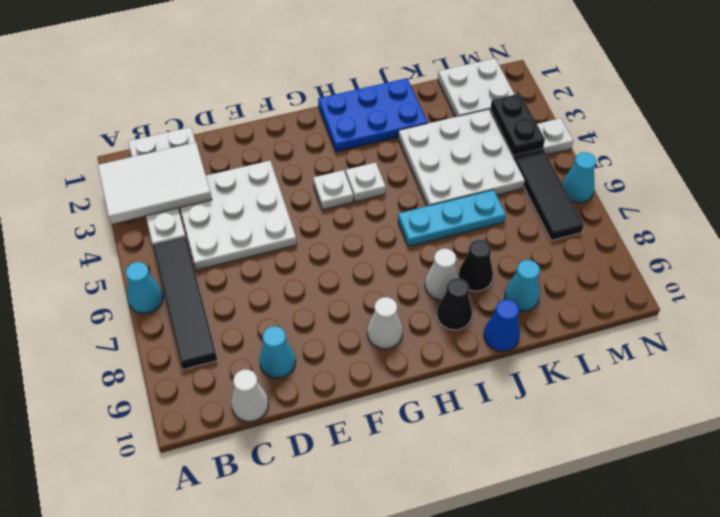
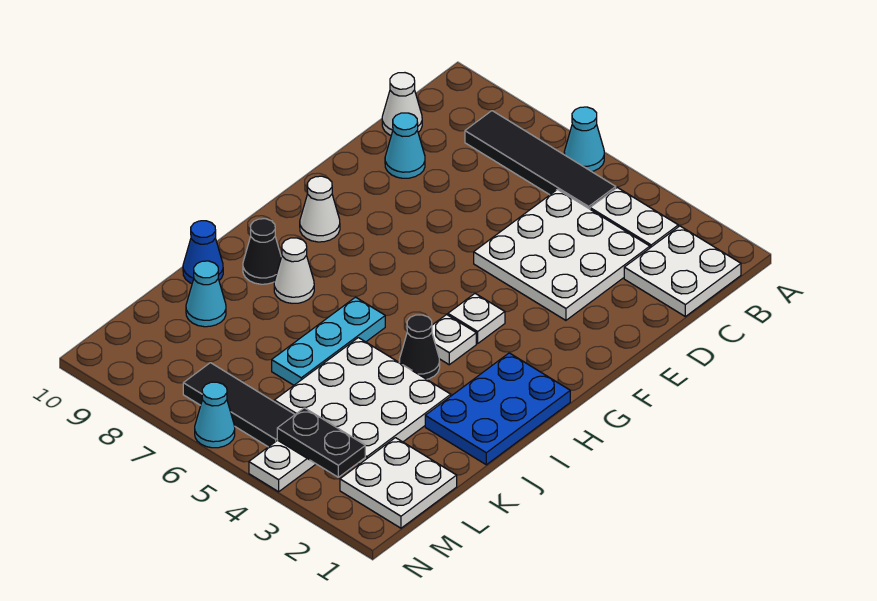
white 2x3 tile [98,142,212,224] -> none
black 1x1 cone [458,240,493,291] -> black 1x1 cone moved to [399,315,440,379]

